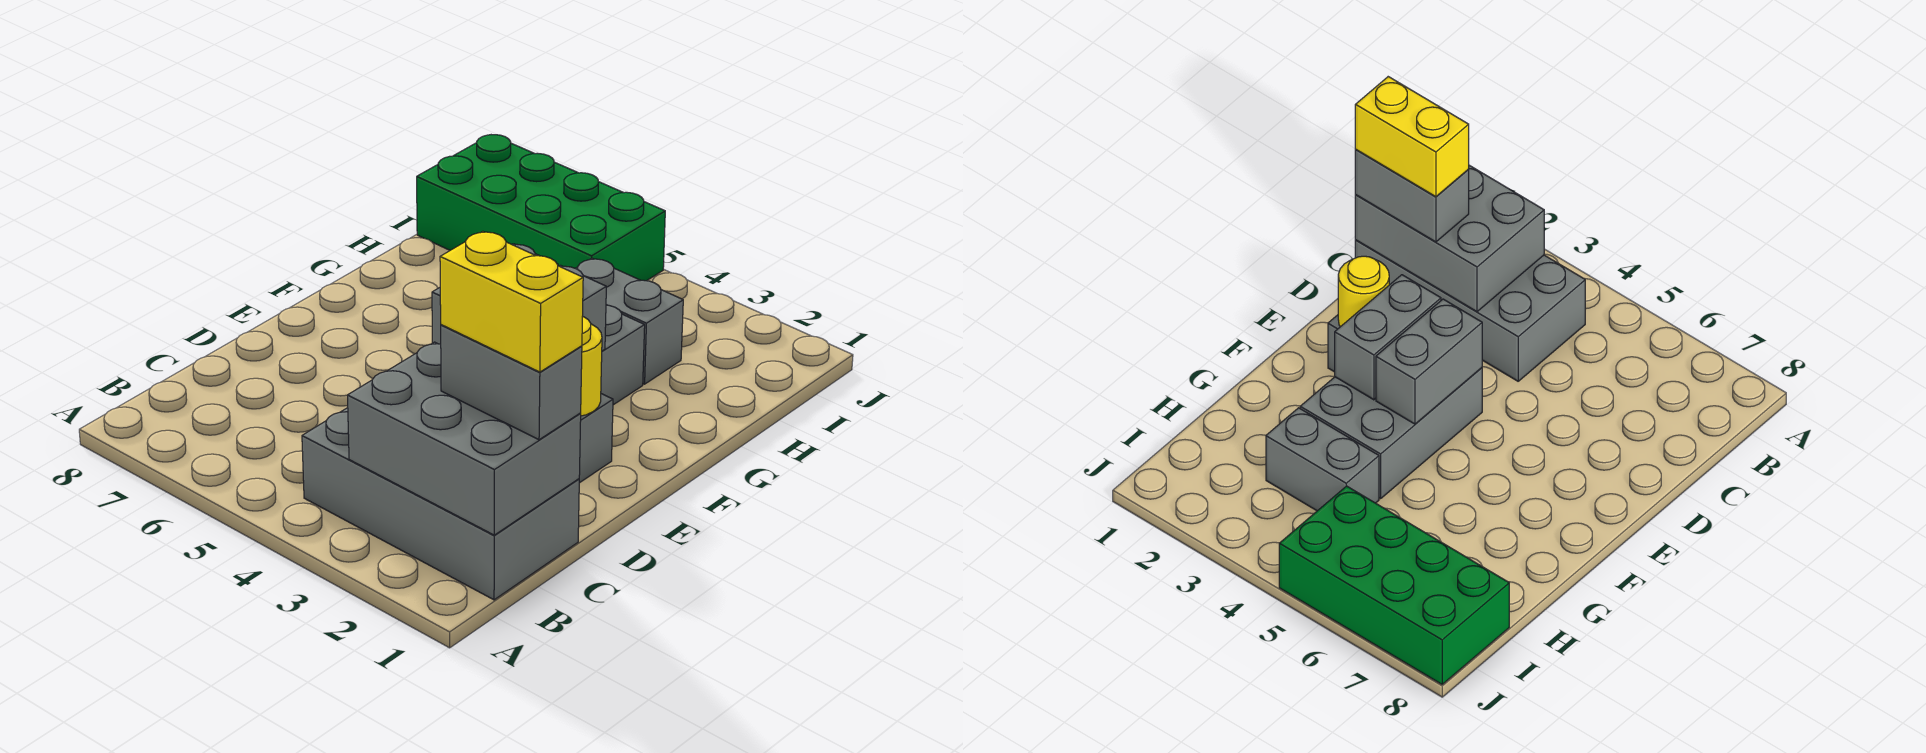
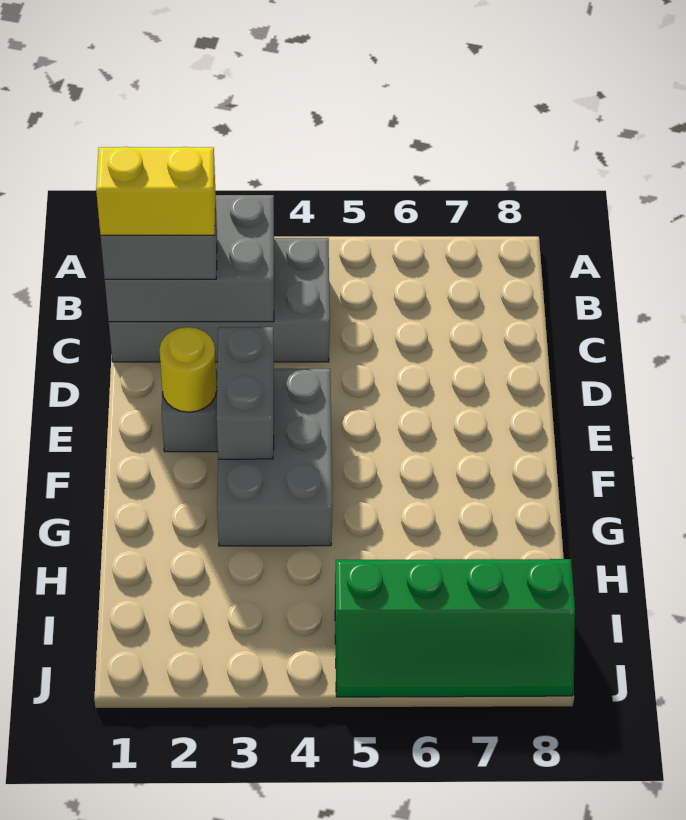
grey 1x2 brick [1376,299,1482,424] -> none
grey 1x2 brick [576,258,683,384] -> none
green 2x4 brick [417,135,665,281] -> green 2x4 slope [335,559,575,697]

